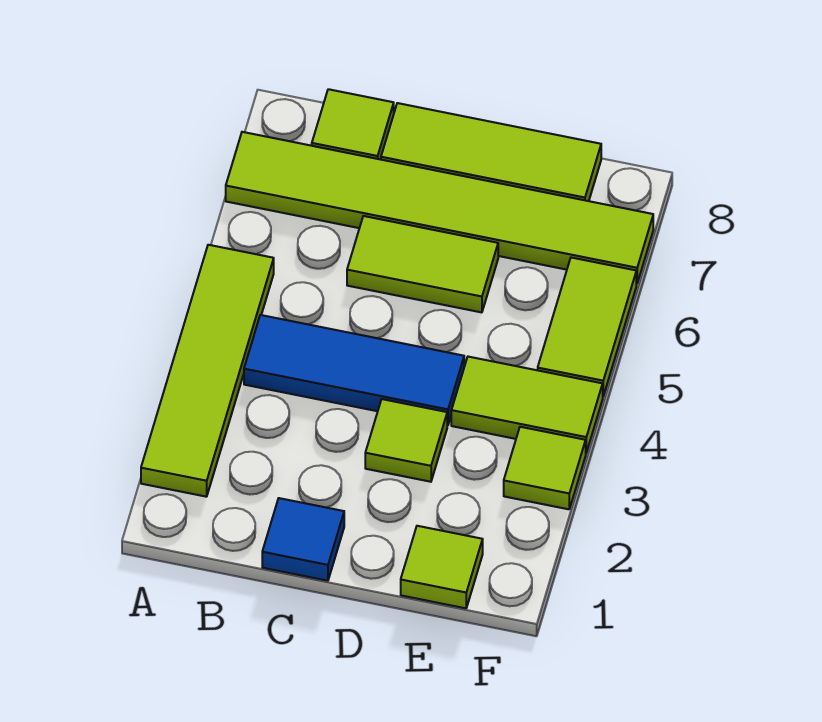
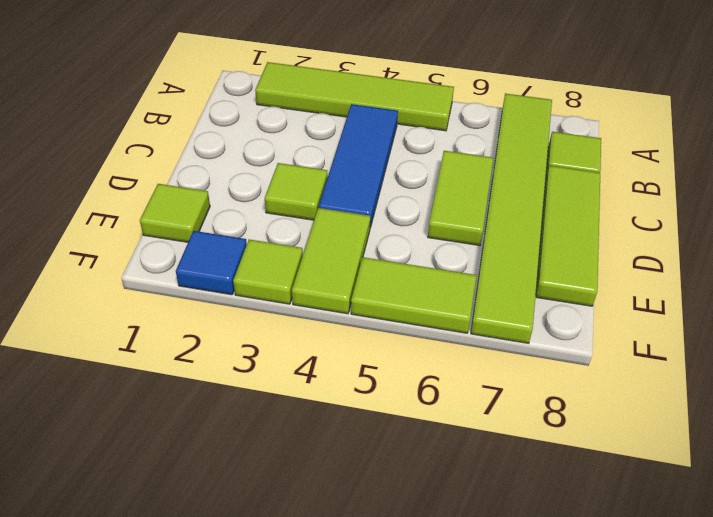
blue 1x1 tile [262,498,344,581] -> blue 1x1 tile moved to [176,231,247,295]

